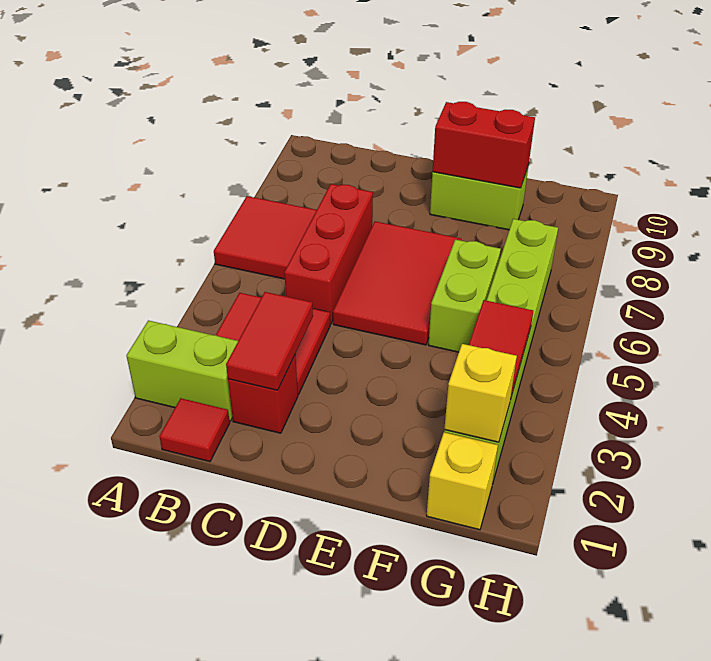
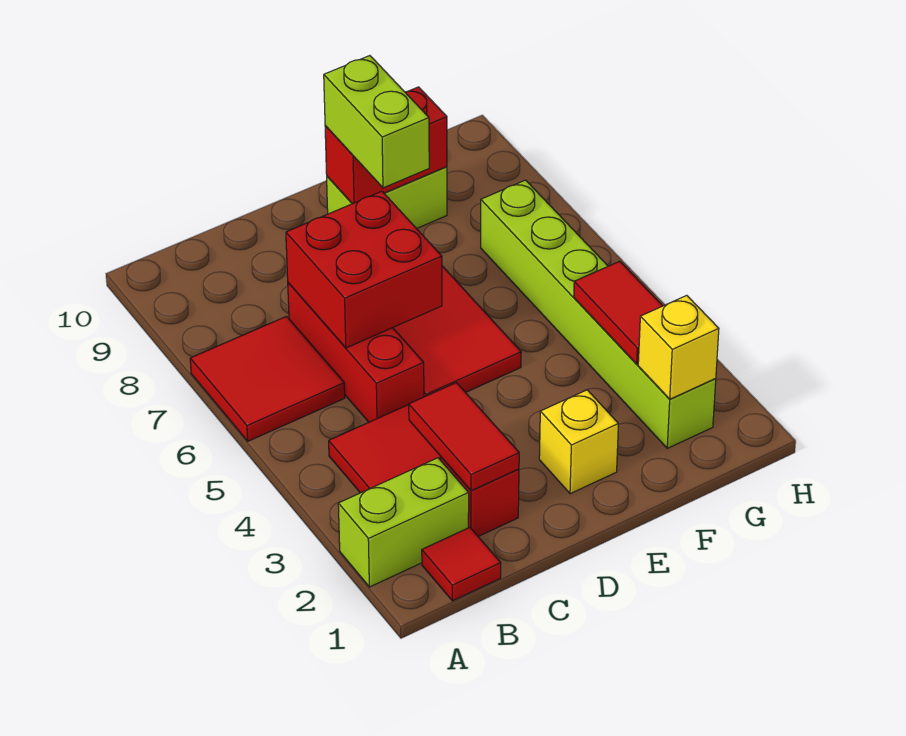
none -> red 2x2 brick [286,191,442,348]
lime 1x2 brick [428,240,501,352] -> lime 1x2 brick moved to [324,56,429,188]
yellow 1x1 brick [427,432,498,530] -> yellow 1x1 brick moved to [539,390,618,494]

